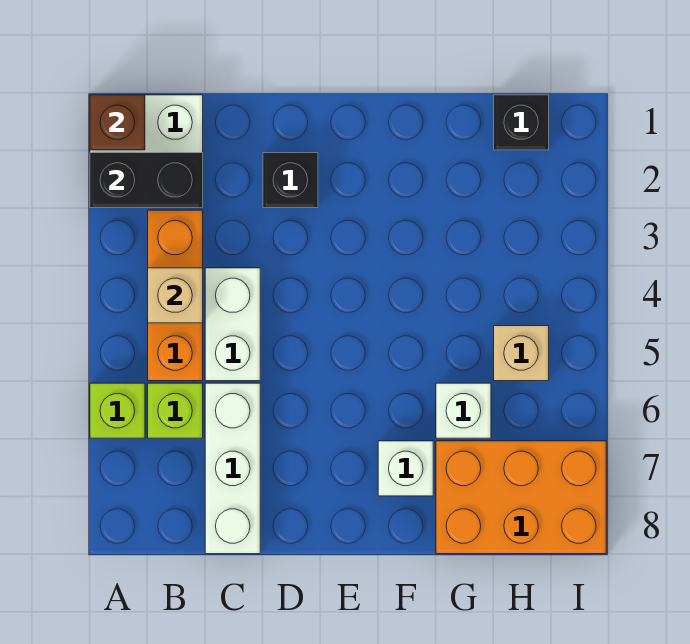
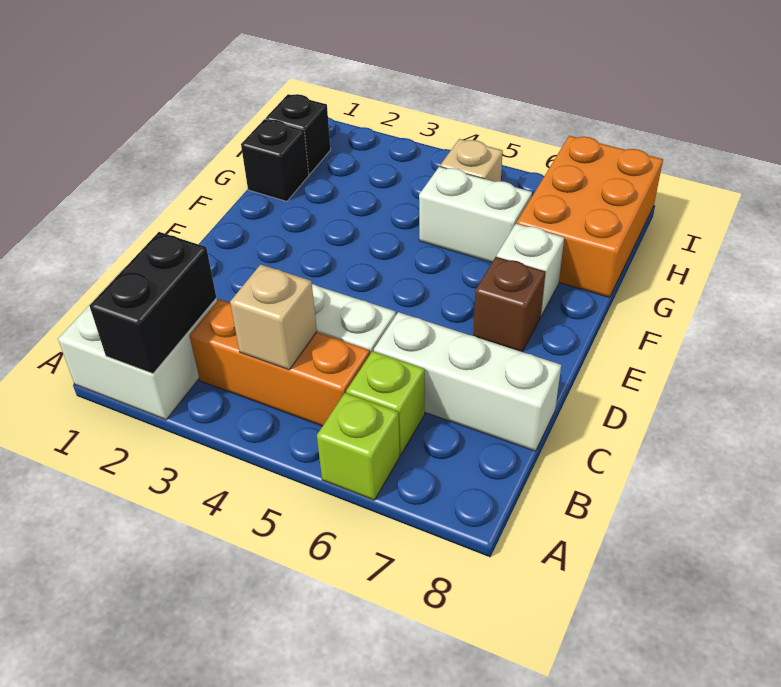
brown 1x1 brick [90,95,145,150] -> brown 1x1 brick moved to [473,257,546,352]
black 1x1 brick [263,153,318,208] -> black 1x1 brick moved to [241,119,309,201]
white 1x1 brick [436,383,491,438] -> white 1x2 brick [419,167,532,262]

